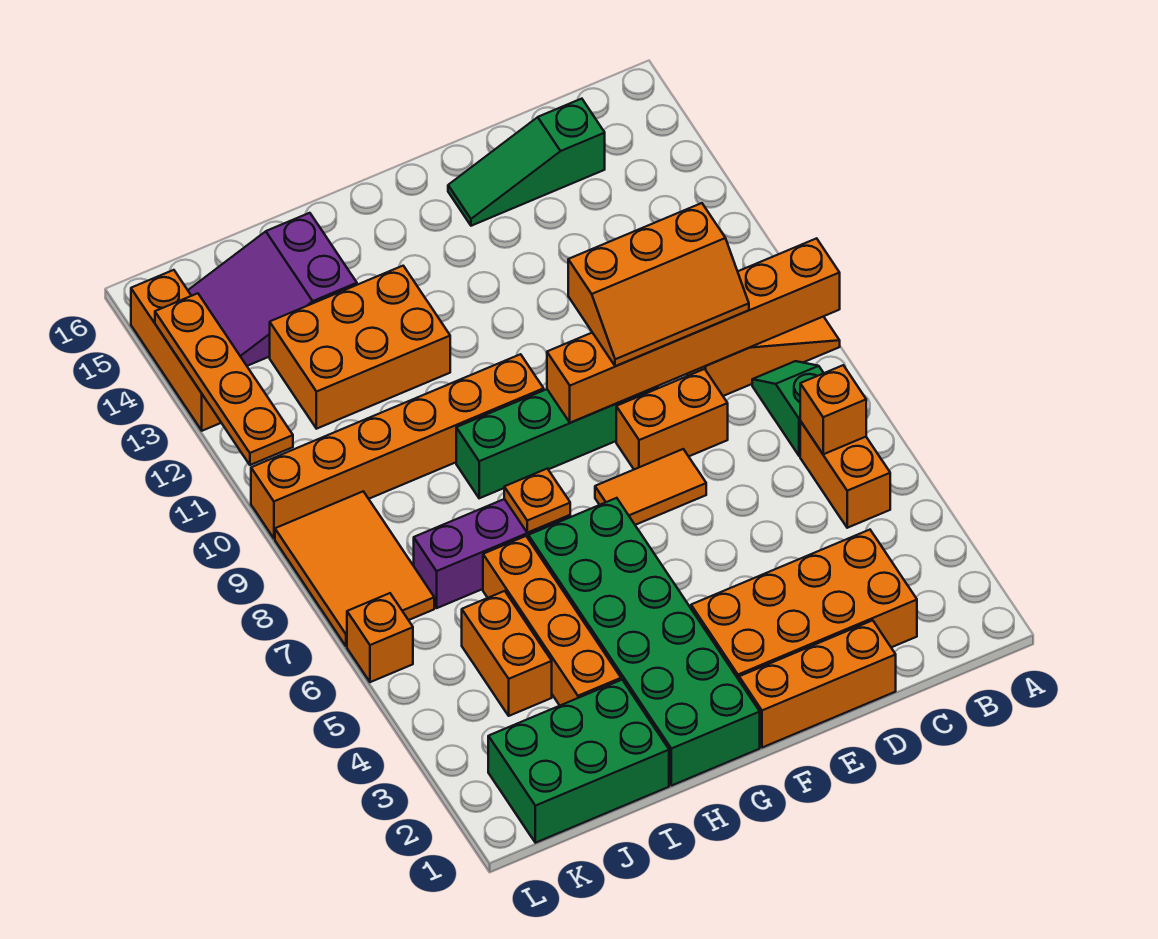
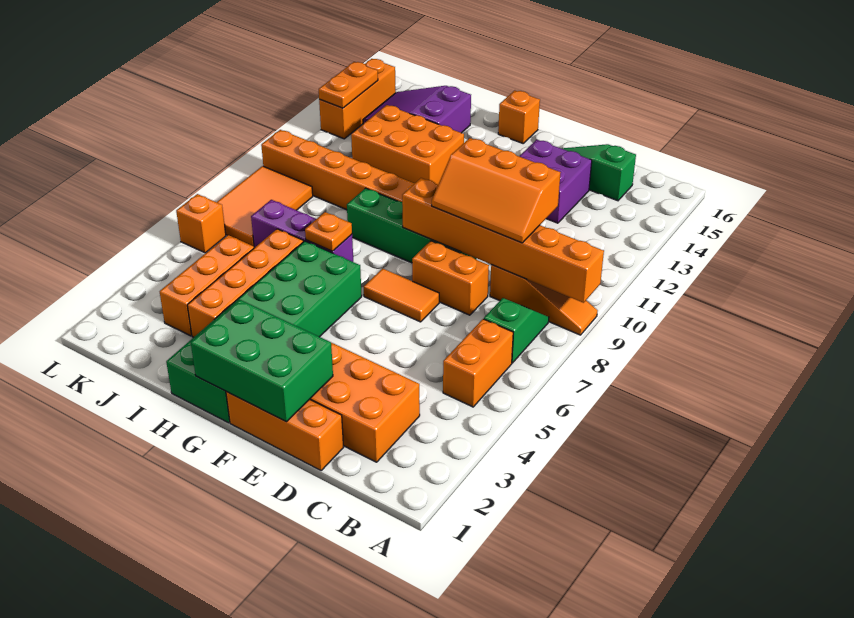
orange 1x1 brick [800,365,866,454] -> orange 1x1 brick moved to [498,90,540,143]
none -> purple 2x2 brick [519,140,592,223]
green 2x3 brick [488,680,669,843] -> green 2x3 brick moved to [191,300,333,422]
orange 1x2 brick [462,591,552,716] -> orange 1x3 brick [160,235,254,336]
orange 1x4 plate [155,293,293,465] -> orange 1x2 plate [319,62,378,108]

